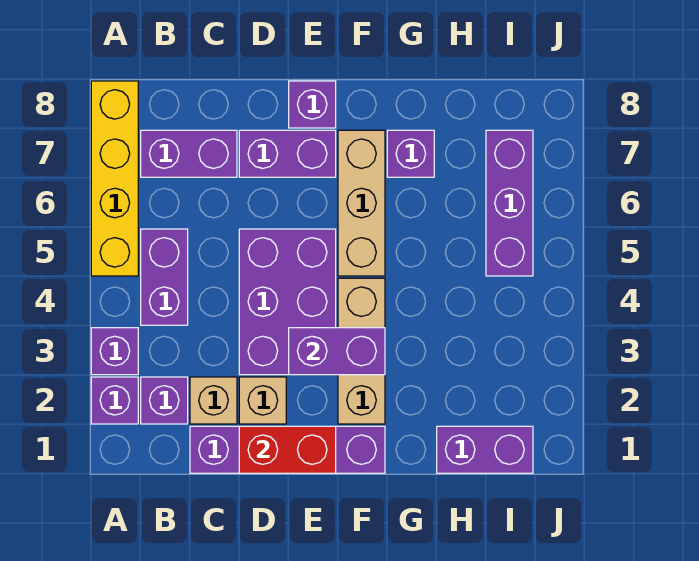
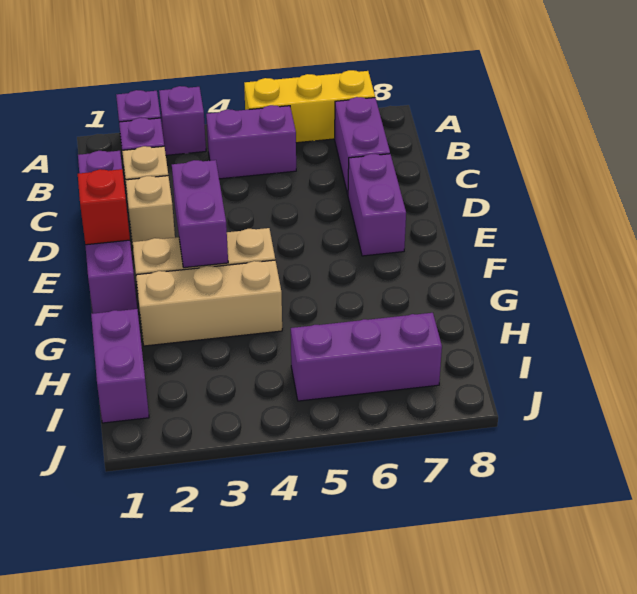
yellow 1x4 brick [91,81,138,276] -> yellow 1x3 brick [244,70,375,143]
red 1x2 brick [239,426,336,473] -> red 1x1 brick [78,169,130,245]
purple 2x3 brick [239,229,336,375] -> none
purple 1x1 brick [289,81,336,128] -> none
tan 1x3 brick [338,130,385,276] -> tan 1x3 brick moved to [136,260,282,346]
purple 1x1 brick [387,130,434,177] -> none

